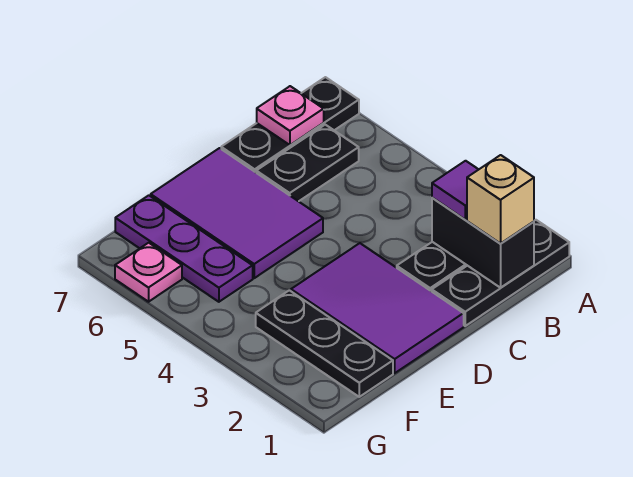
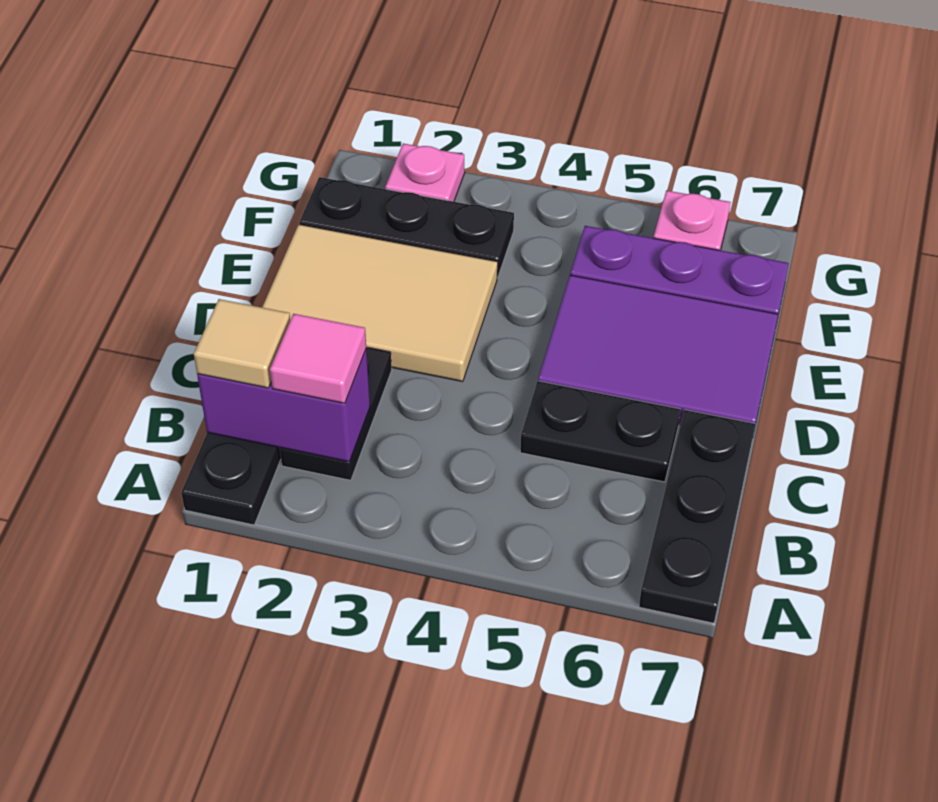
black 1x2 brick [432,198,534,288] -> purple 1x2 brick [197,350,370,462]
tan 1x1 brick [467,155,534,244] -> tan 1x1 tile [194,299,290,388]
purple 1x1 tile [432,161,479,220] -> pink 1x1 tile [270,314,366,403]
black 1x2 plate [256,125,359,201] -> black 1x2 plate turned to [520,381,681,482]
pink 1x1 plate [257,86,324,145] -> pink 1x1 plate moved to [385,143,465,202]
purple 2x3 tile [291,243,464,373] -> tan 2x3 tile [262,224,497,382]

